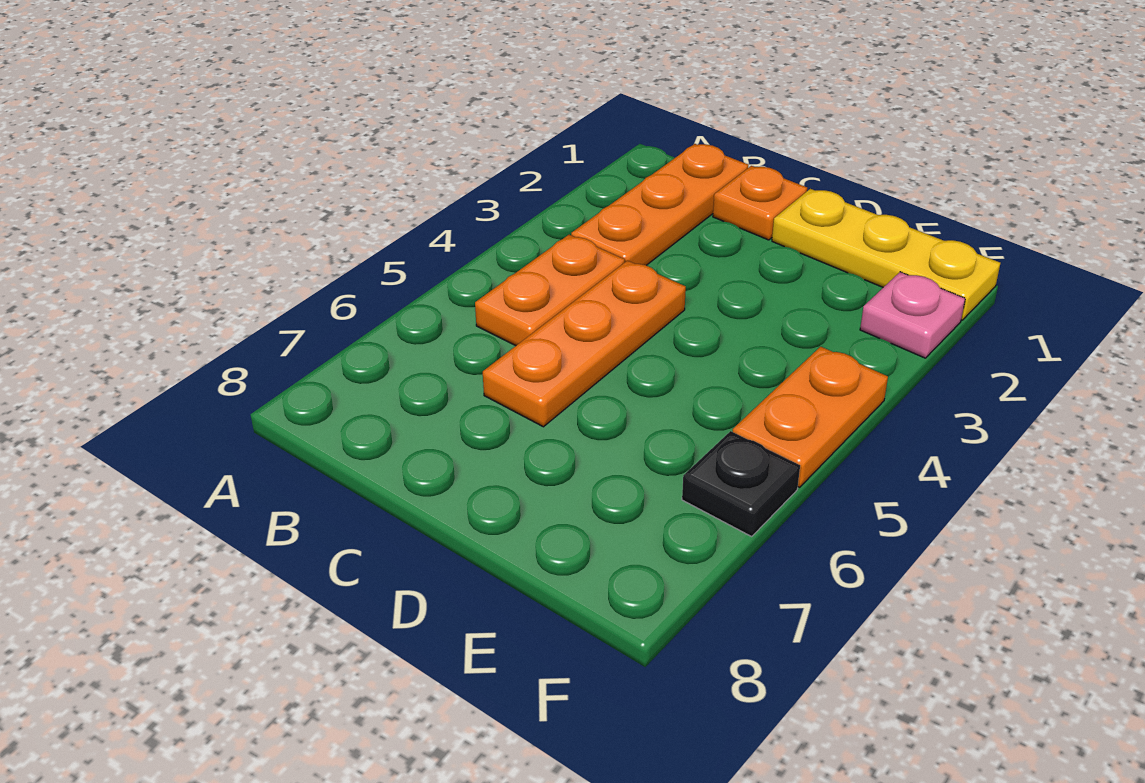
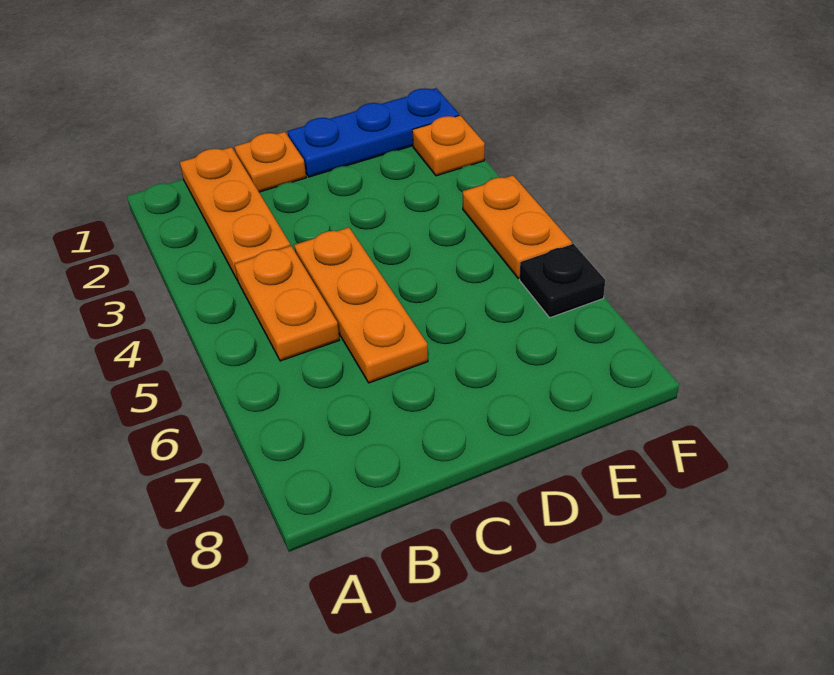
yellow 1x3 plate [772,189,1000,320] -> blue 1x3 plate [288,88,459,177]
pink 1x1 plate [860,272,965,358] -> orange 1x1 plate [412,115,485,176]

